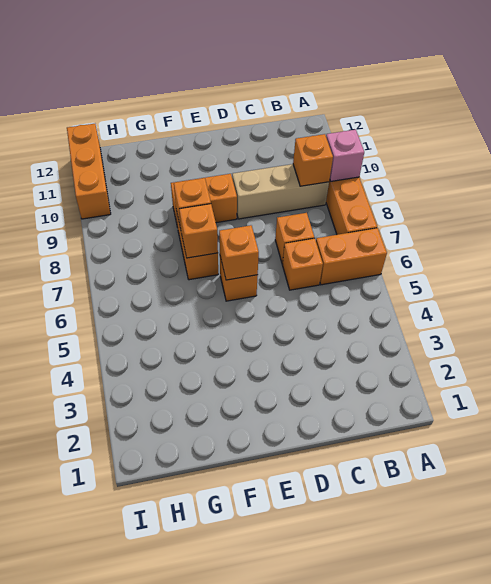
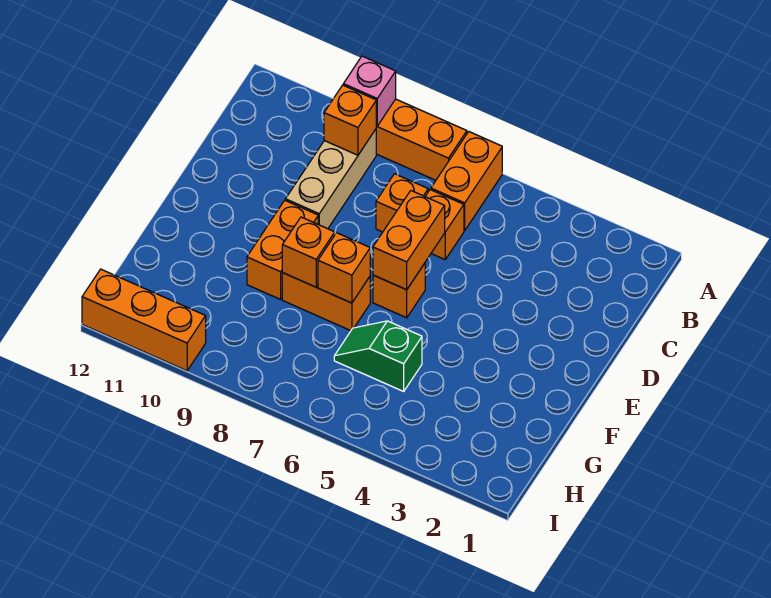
orange 1x1 brick [219,225,259,280] -> orange 1x2 brick [373,191,445,290]
none -> green 1x2 slope [334,321,422,391]

